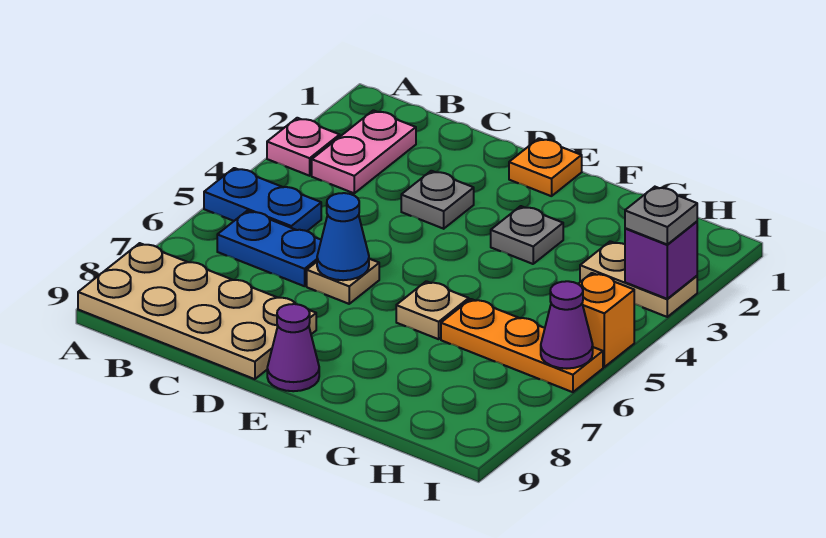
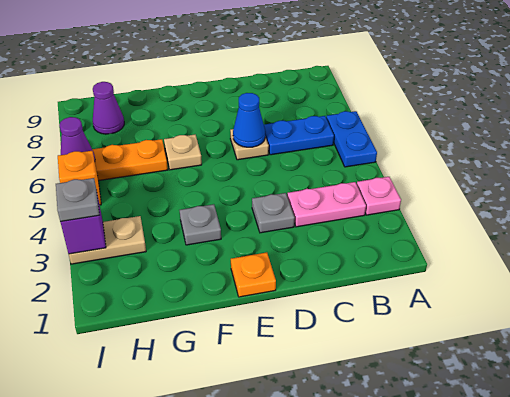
blue 1x2 plate [204,168,321,231] -> blue 1x2 plate turned to [326,111,377,167]
tan 2x4 plate [78,243,316,379] -> none
pink 1x2 plate [312,110,416,193] -> pink 1x2 plate turned to [287,182,366,227]
purple 1x1 cone [267,304,319,391] -> purple 1x1 cone moved to [93,82,124,134]

